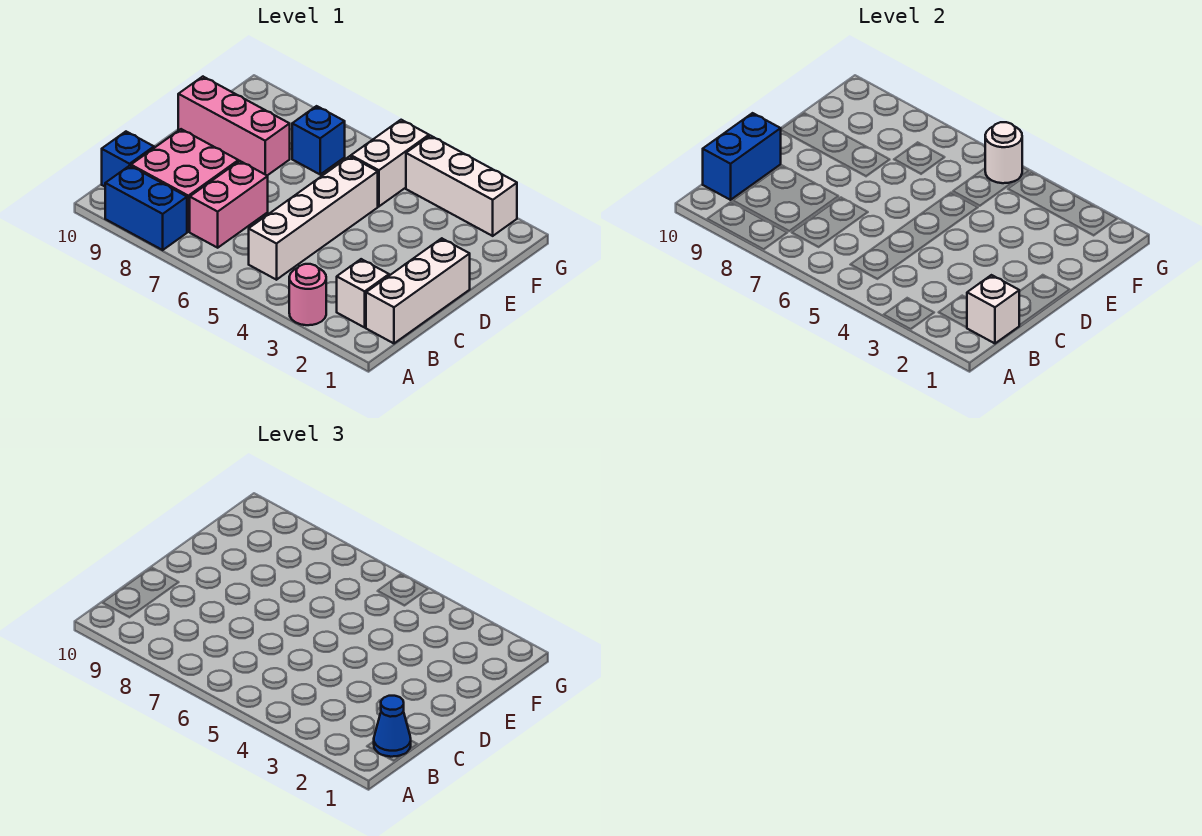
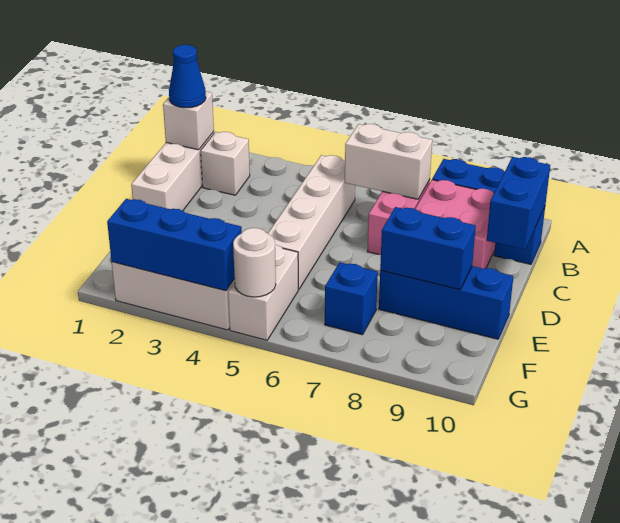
pink 1x1 round brick [289,264,326,325] -> none
none -> white 1x2 brick [345,124,432,199]
pink 1x3 brick [178,77,290,175] -> blue 1x3 brick [379,266,513,339]
none -> blue 1x2 brick [380,207,476,290]
none -> blue 1x3 brick [107,199,241,291]

